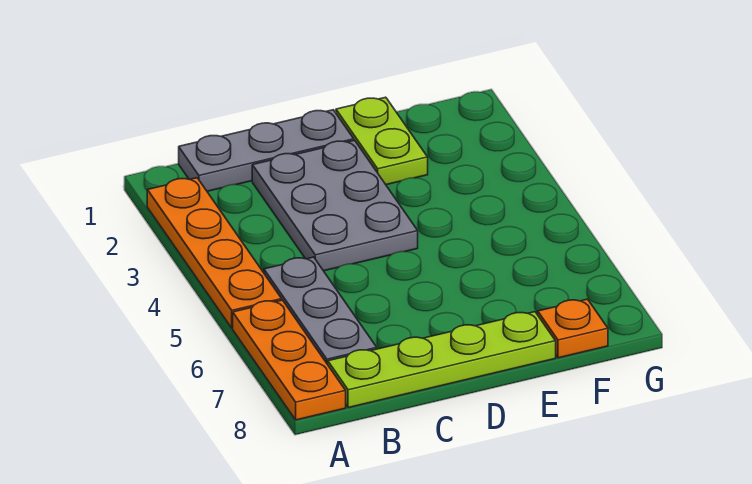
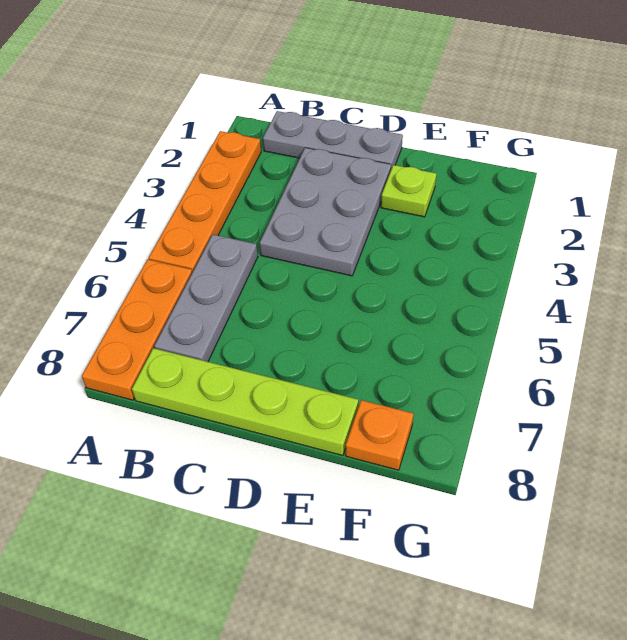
lime 1x2 plate [336,97,428,185] -> lime 1x1 plate [381,165,436,217]

